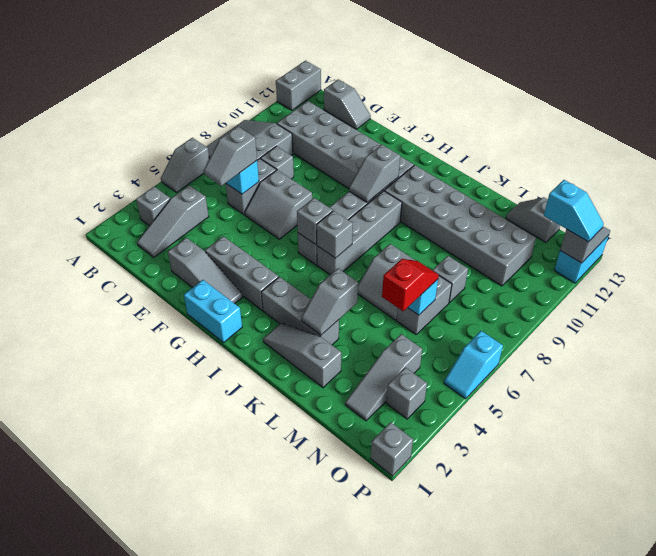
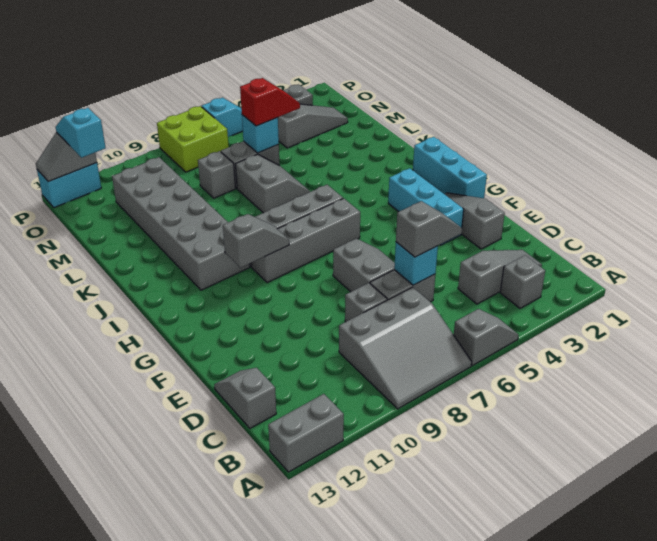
grey 2x6 brick [277,101,414,191] -> none
grey 1x3 brick [205,236,279,310] -> cyan 1x3 brick [388,168,464,245]
cyan 1x2 brick [184,280,242,342] -> cyan 1x3 brick [413,137,487,198]
grey 1x1 brick [297,198,333,245] -> none
grey 1x3 brick [261,277,339,345] -> none
grey 1x1 brick [317,211,353,258] -> none
grey 1x3 slope [263,323,341,388] -> none
grey 1x2 slope [301,269,358,335] -> none
red 1x2 slope [382,259,439,311] -> red 1x2 slope turned to [240,78,300,126]
grey 1x2 slope [506,197,560,242] -> none
none -> lime 2x2 brick [157,106,229,172]
grey 1x1 brick [371,422,413,476] -> none

